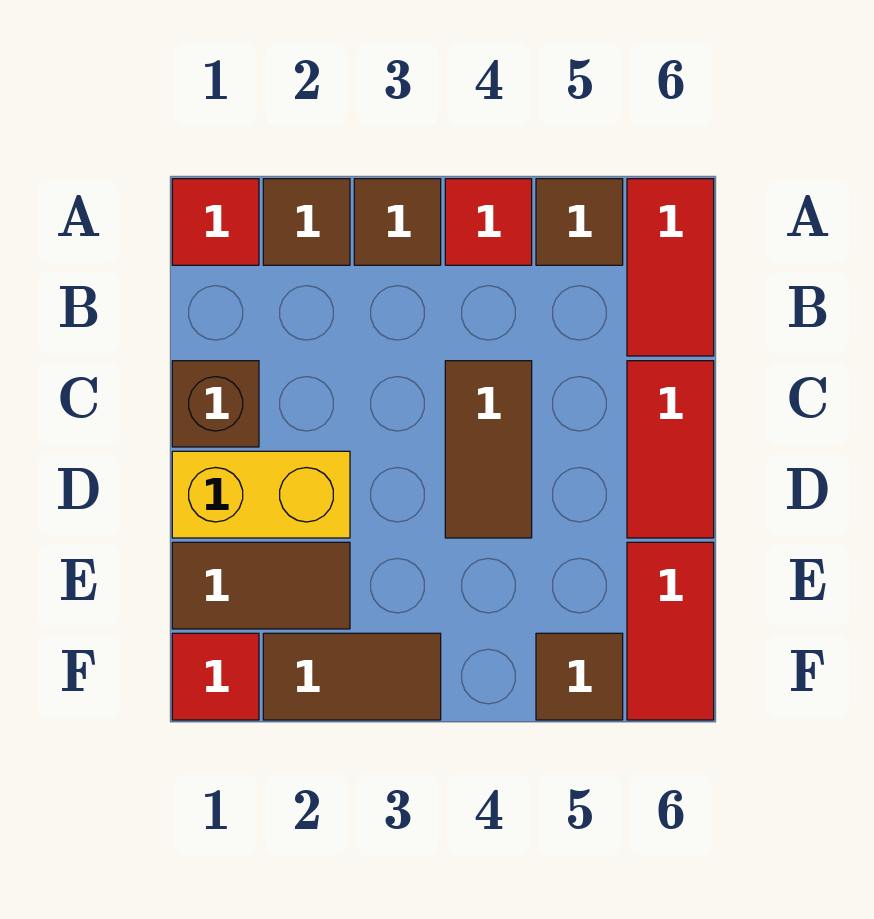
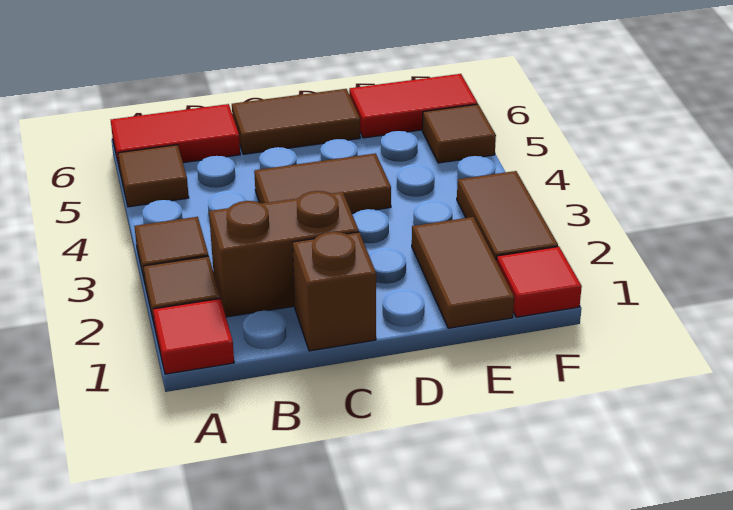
red 1x1 tile [445,179,532,265] -> none
none -> brown 1x2 brick [209,191,359,317]
red 1x2 tile [627,361,714,538] -> brown 1x2 tile [232,89,360,154]
yellow 1x2 brick [172,451,350,538] -> none

